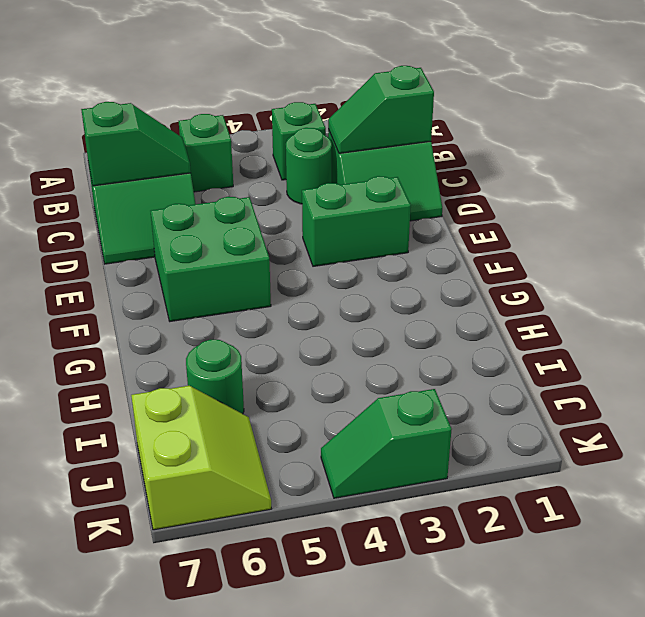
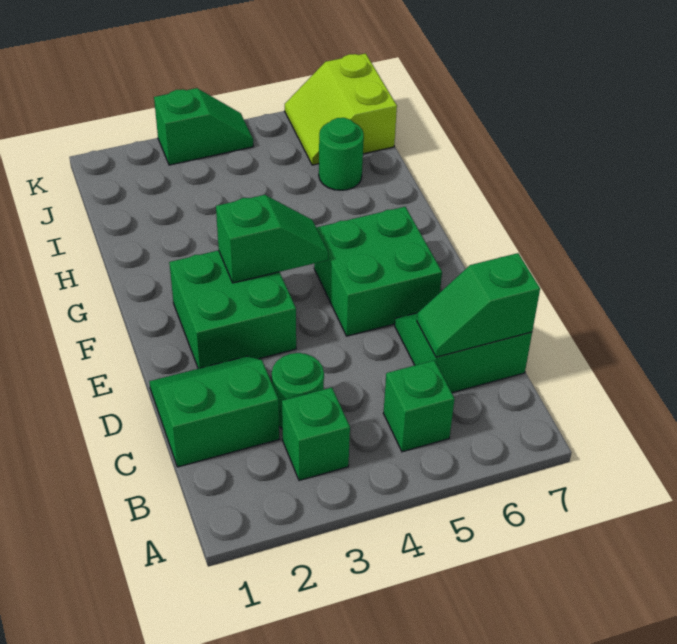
green 1x2 slope [328,66,434,153] -> green 1x2 slope moved to [216,195,328,283]
green 1x2 brick [302,176,411,266] -> green 2x2 brick [169,250,296,369]

